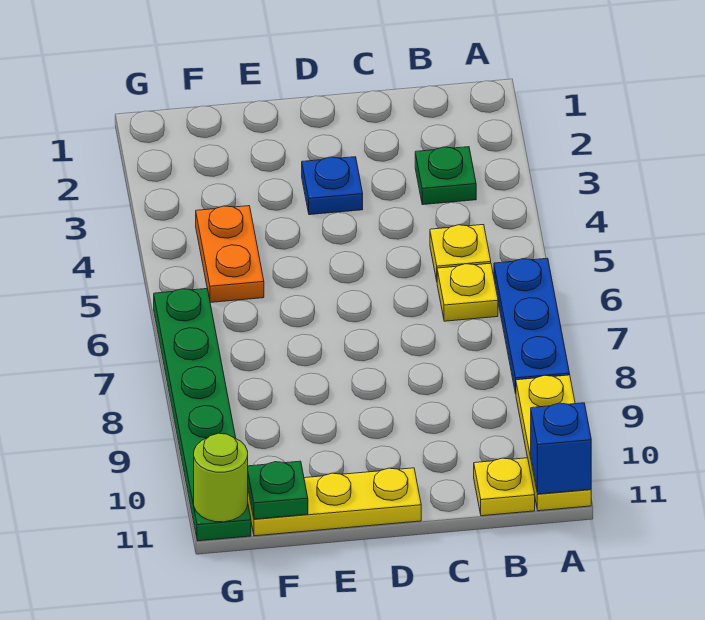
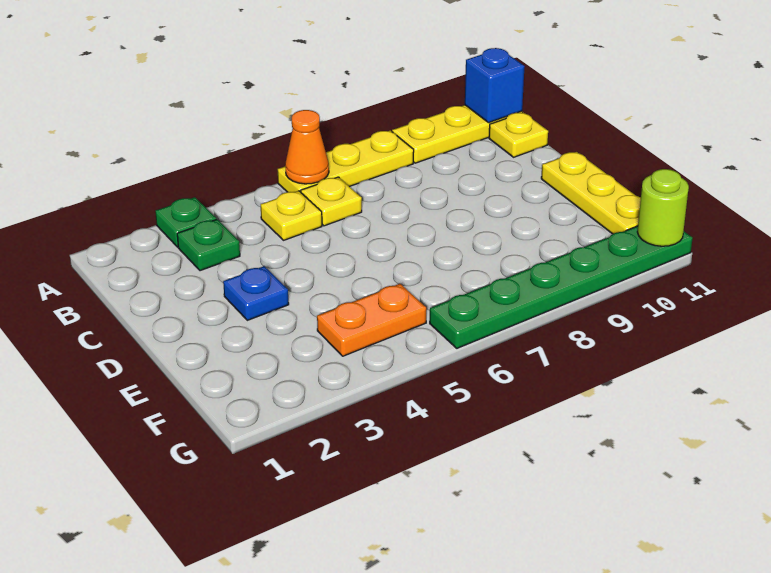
blue 1x3 plate [494,258,570,394] -> yellow 1x3 plate [278,131,414,192]
none -> orange 1x1 cone [285,110,329,184]
green 1x1 plate [248,461,308,519] -> green 1x1 plate moved to [155,197,216,247]

